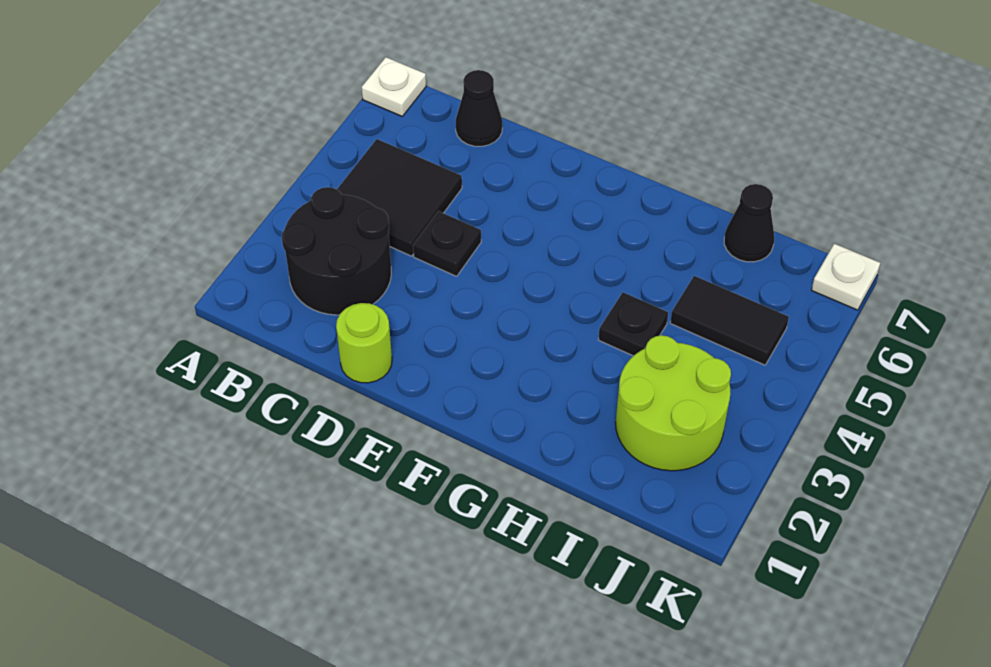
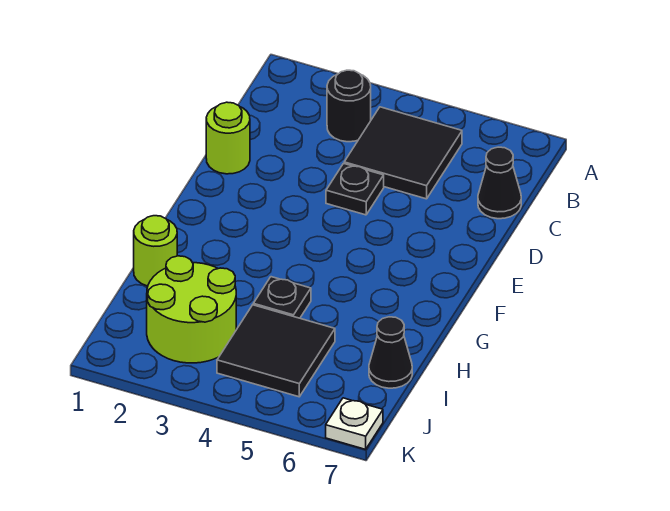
white 1x1 plate [362,57,426,116] -> none
black 2x2 round brick [282,187,391,315] -> black 1x1 round brick [327,70,371,142]
none -> lime 1x1 round brick [134,216,177,286]
black 1x2 tile [670,276,789,365] -> black 2x2 tile [217,305,335,397]

